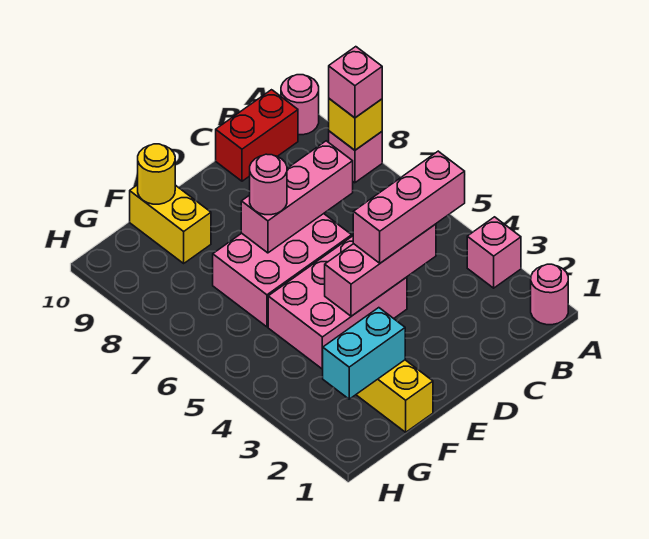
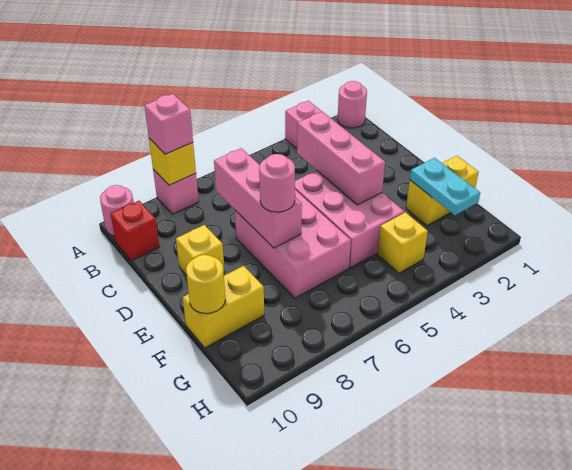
pink 1x3 brick [353,151,465,263] -> none
red 1x2 brick [216,90,298,181] -> red 1x1 brick [111,201,159,261]
none -> yellow 1x1 brick [176,225,225,275]
cyan 1x2 brick [323,308,405,399] -> cyan 1x2 plate [410,158,480,215]
none -> yellow 1x1 brick [378,212,428,273]

